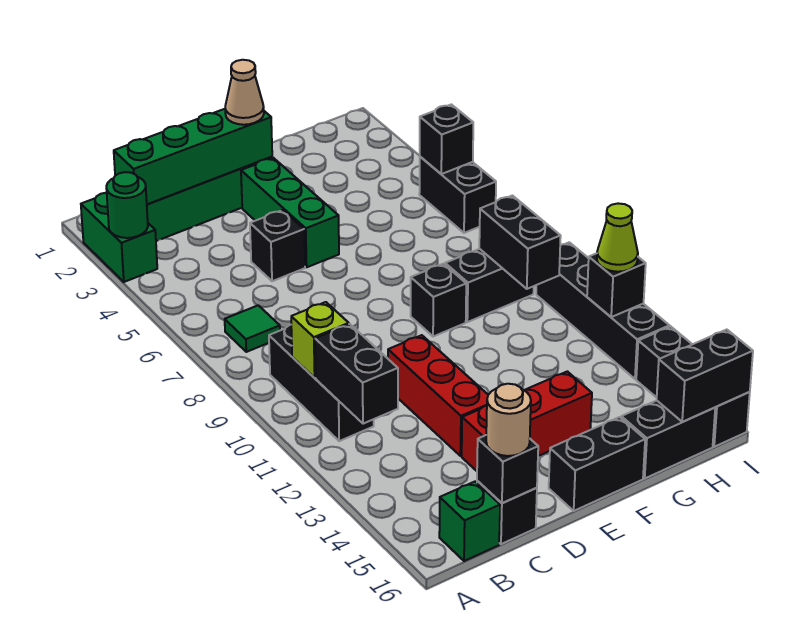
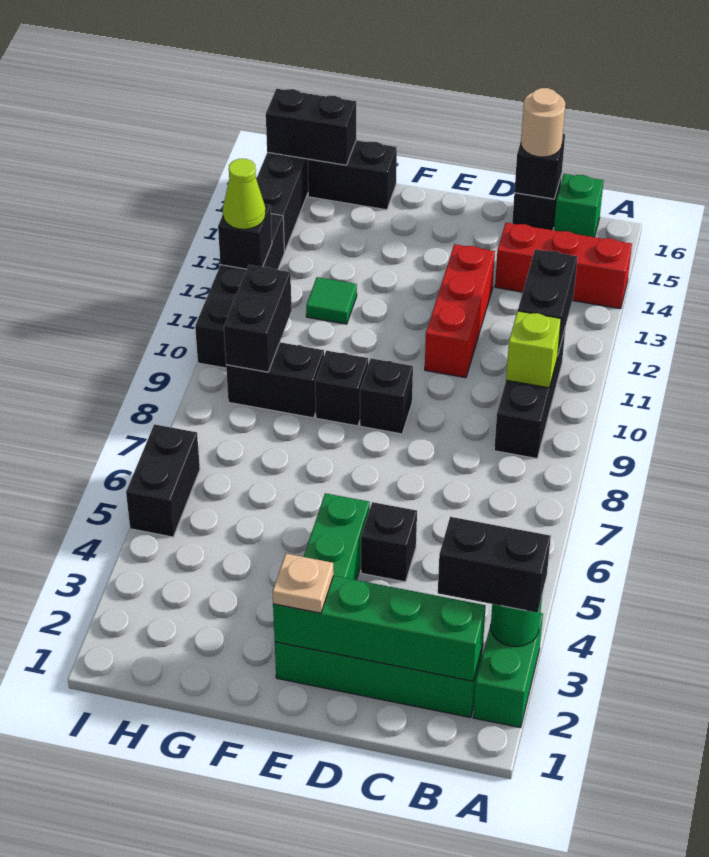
green 1x1 tile [225,305,280,352] -> green 1x1 tile moved to [306,277,357,324]
red 1x3 brick [462,371,592,471] -> red 1x3 brick moved to [495,223,632,309]
tan 1x1 cone [225,60,264,125] -> tan 1x1 plate [272,554,334,613]
black 1x2 brick [549,417,645,511] -> black 1x2 brick moved to [438,517,551,613]
black 1x1 brick [420,104,473,174] -> black 1x1 brick moved to [360,358,413,434]

